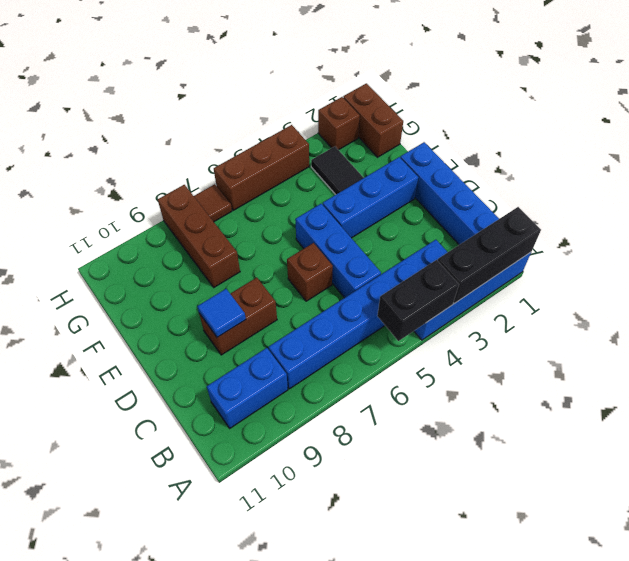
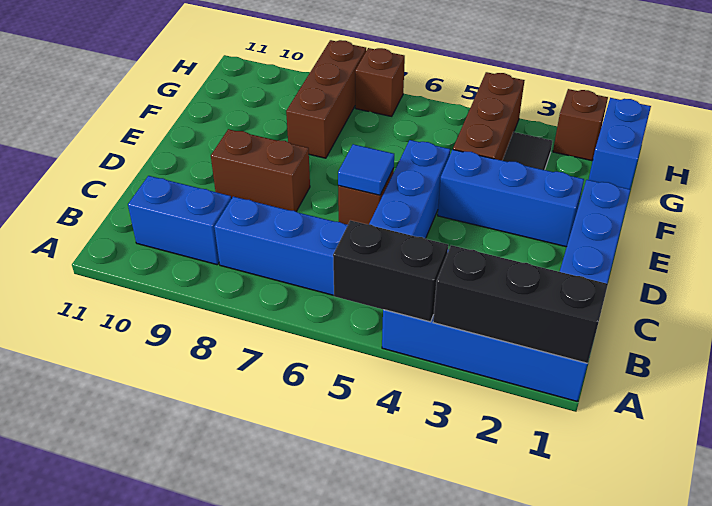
blue 1x1 tile [197,289,246,337] -> blue 1x1 tile moved to [338,144,394,195]
brown 1x2 brick [343,83,403,157] -> blue 1x2 brick [589,98,651,189]
brown 1x3 brick [214,125,309,210] -> brown 1x3 brick turned to [453,72,525,160]
brown 1x1 tile [194,184,232,222] -> brown 1x1 brick [355,48,405,116]

